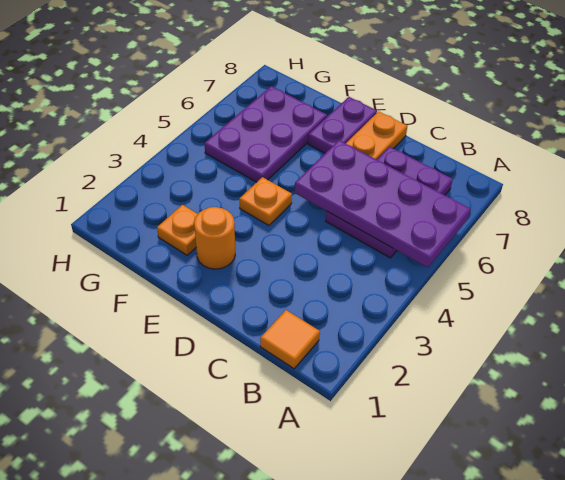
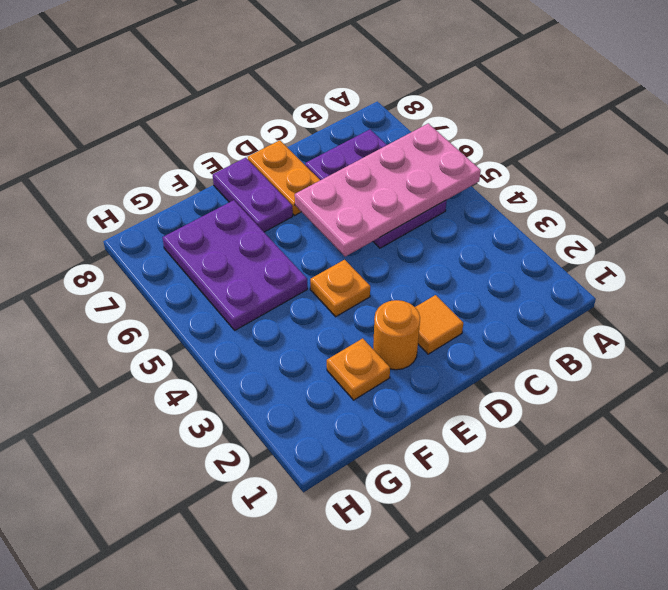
purple 2x4 plate [295,140,471,268] -> pink 2x4 plate [295,123,481,257]
orange 1x1 tile [260,310,320,369] -> orange 1x1 tile moved to [415,295,463,354]

